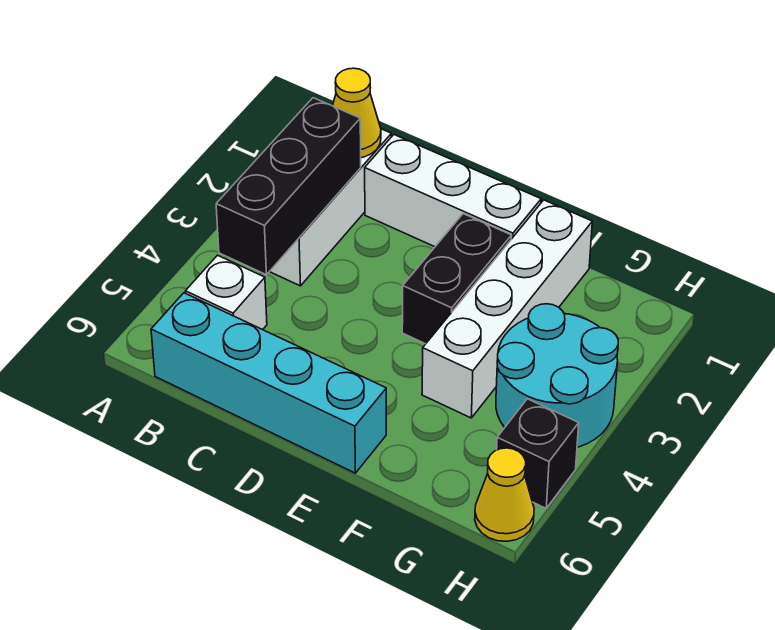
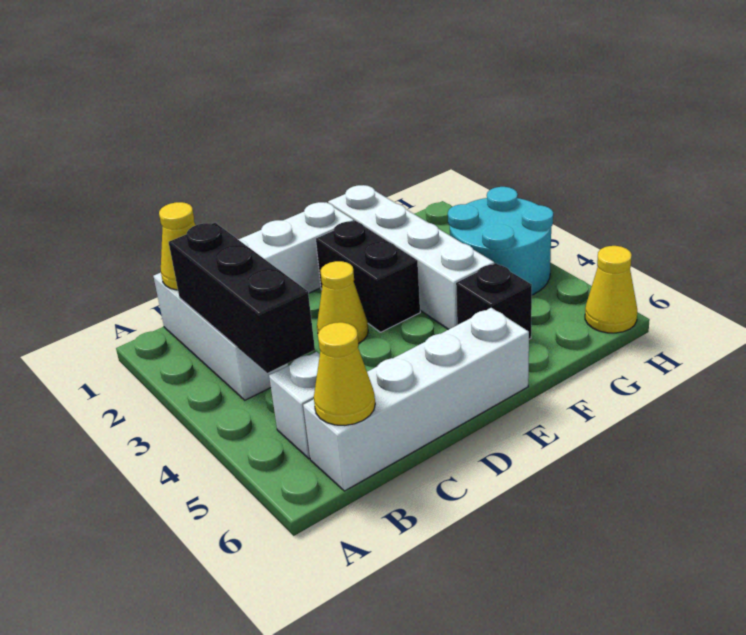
cyan 1x4 brick [151,293,386,473] -> white 1x4 brick [303,308,529,491]
none -> yellow 1x1 cone [314,322,375,425]
none -> yellow 1x1 cone [317,261,368,344]
black 1x1 brick [497,399,579,508] -> black 1x1 brick moved to [456,263,532,339]

